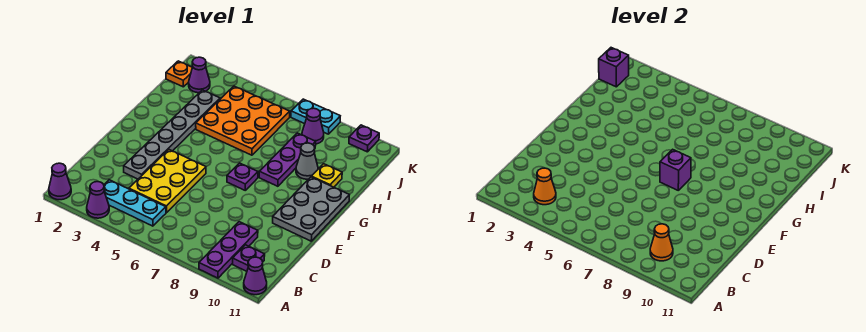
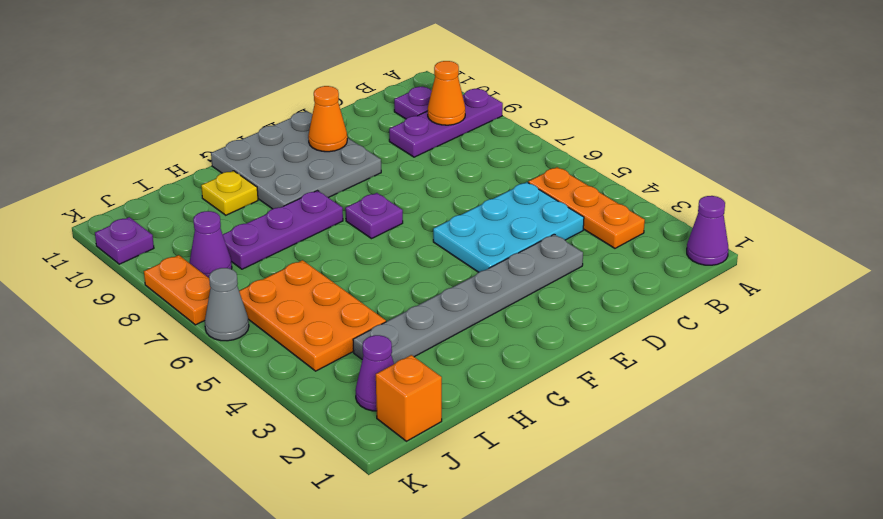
purple 1x1 cone [87,182,109,218] -> none
purple 1x1 cone [244,257,267,295] -> none
cyan 1x3 plate [104,180,166,226] -> orange 1x3 plate [528,167,645,248]
orange 1x1 cone [534,168,556,205] -> orange 1x1 cone moved to [308,86,347,152]
yellow 2x3 plate [129,150,206,213] -> cyan 2x3 plate [433,182,584,272]
grey 2x3 plate [273,177,349,241] -> grey 3x3 plate [211,111,381,209]
purple 1x1 brick [660,149,691,190] -> none
orange 3x3 plate [196,86,290,155] -> orange 2x3 plate [239,260,386,371]
grey 1x1 cone [296,143,318,179] -> grey 1x1 cone moved to [205,268,249,341]
orange 1x1 plate [166,61,192,87] -> orange 1x1 brick [376,355,442,441]
purple 1x1 brick [599,48,629,87] -> none
cyan 1x2 plate [291,99,340,134] -> orange 1x2 plate [144,255,210,325]

